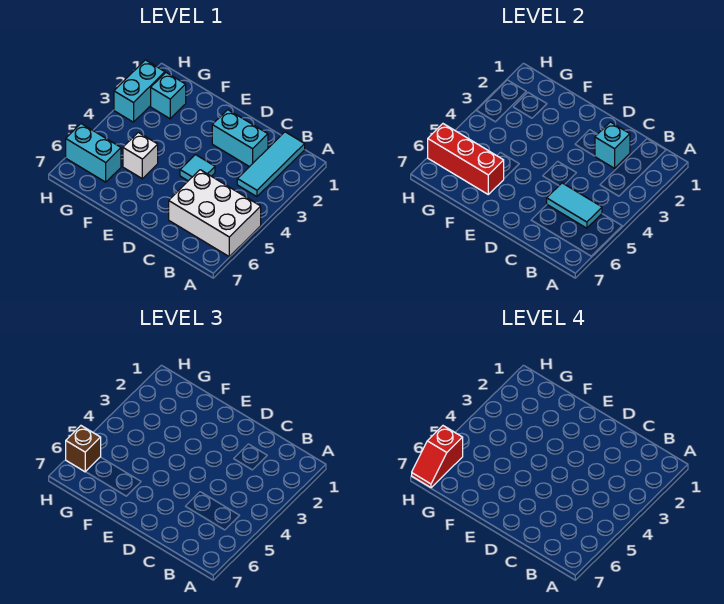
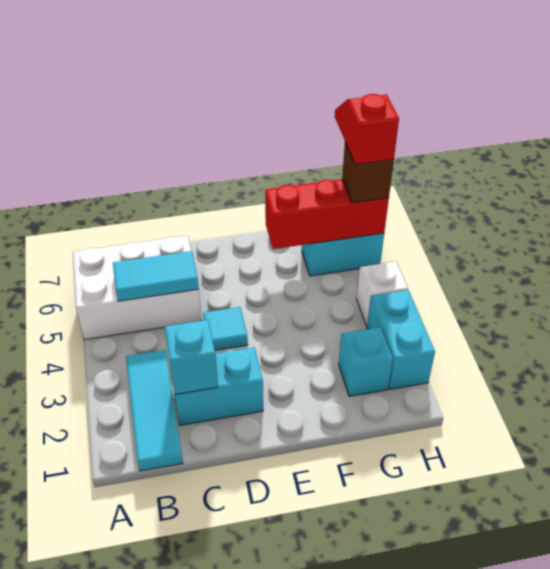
white 1x1 brick [123,132,158,179] -> white 1x1 brick moved to [357,262,408,326]

